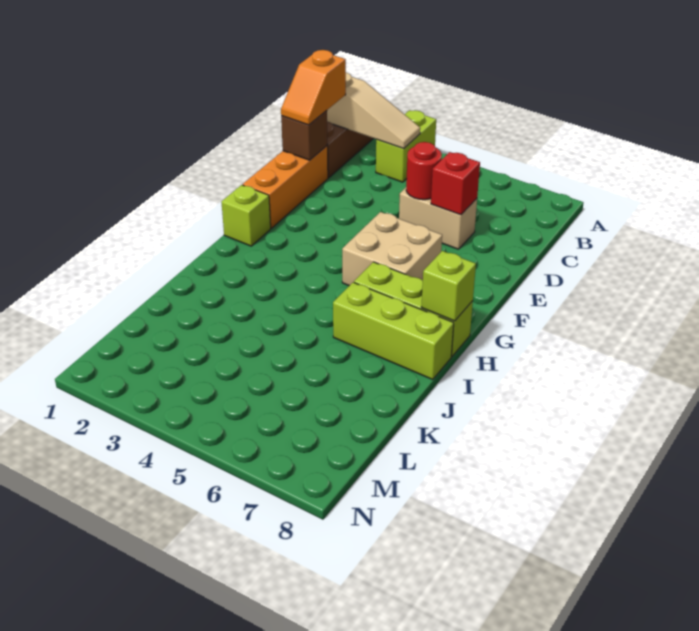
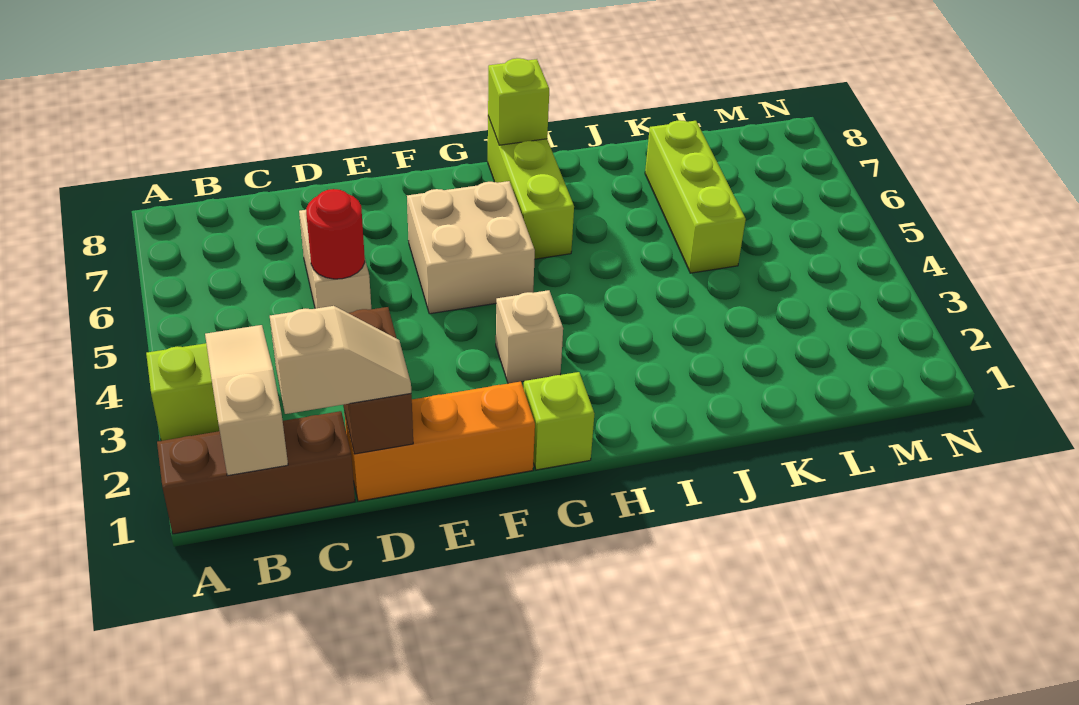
orange 1x2 slope [281,50,346,125] -> tan 1x2 slope [270,306,411,414]
brown 1x1 brick [281,111,327,160] -> brown 1x2 brick [343,307,413,454]
red 1x1 brick [431,152,480,215] -> none
none -> tan 1x1 brick [496,290,563,384]
lime 1x3 brick [333,282,454,379] -> lime 1x3 brick moved to [645,120,746,273]

